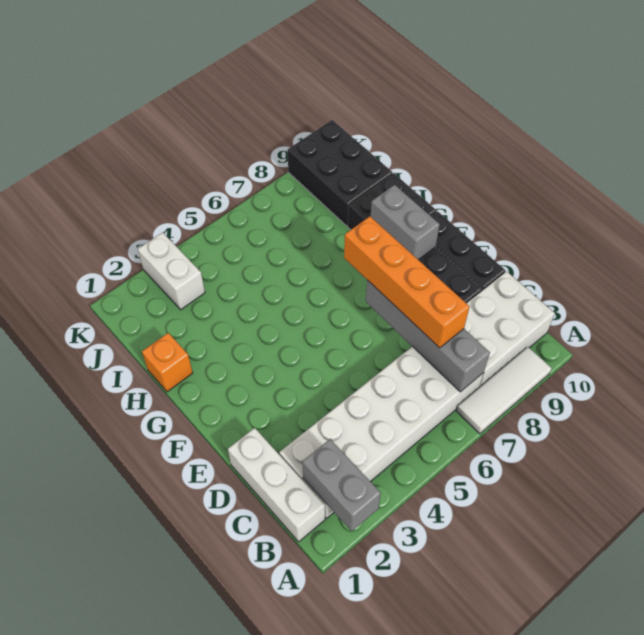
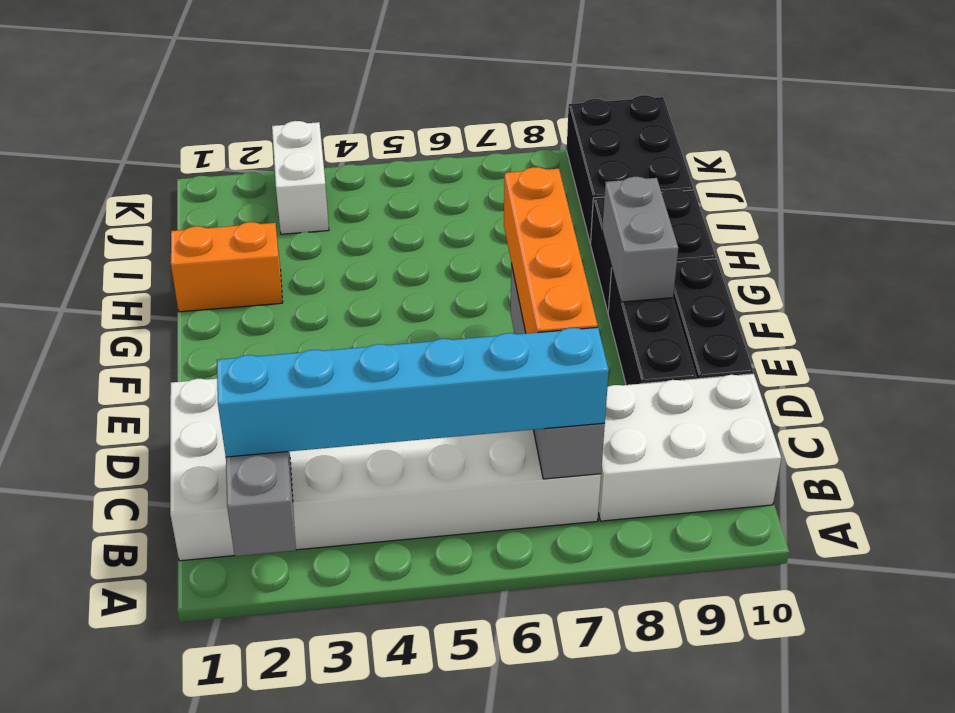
white 1x3 tile [457,347,551,434] -> none
none -> cyan 1x6 brick [217,327,609,457]
orange 1x1 brick [142,333,193,392] -> orange 1x2 brick [171,222,283,312]

